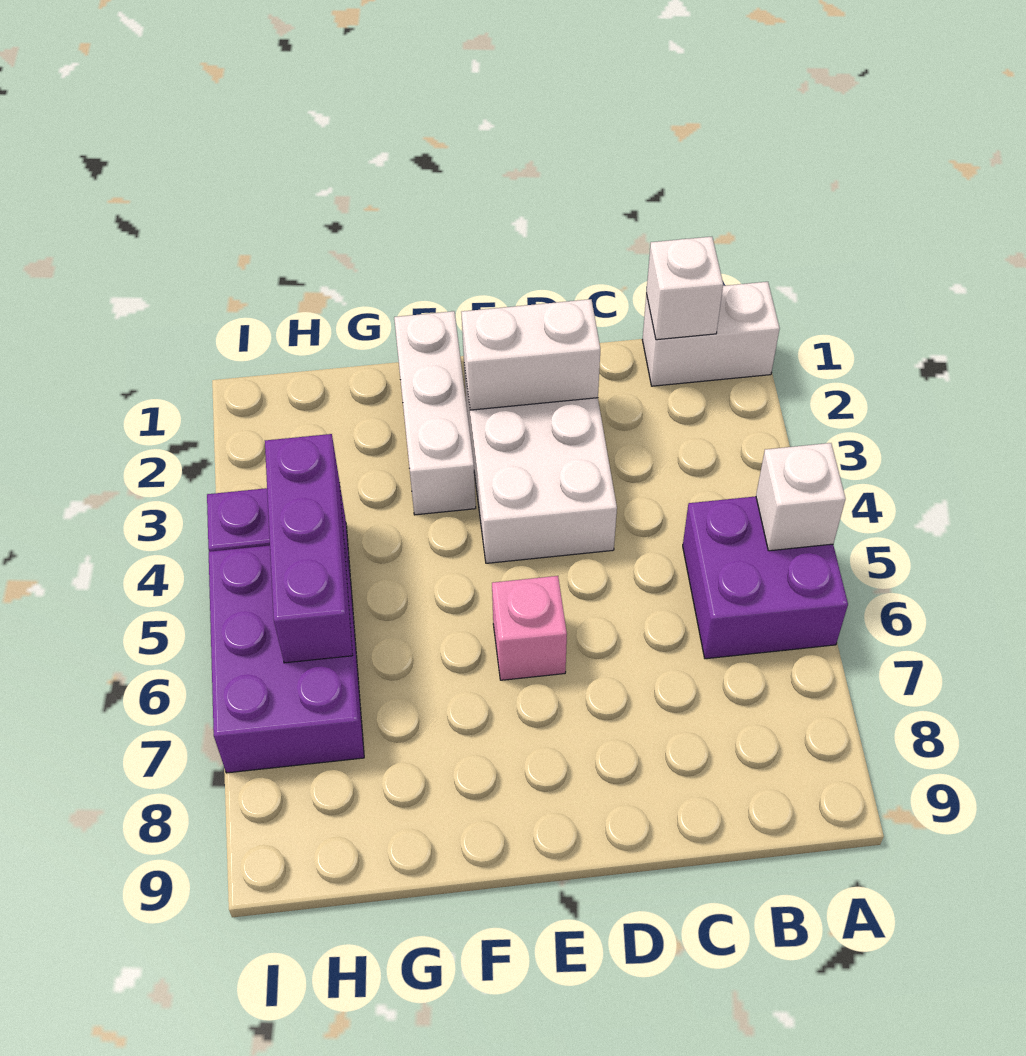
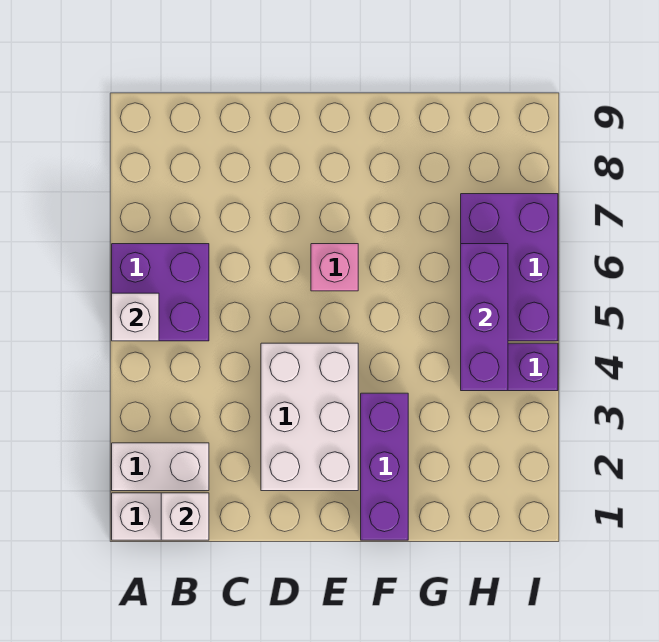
white 1x2 brick [461,299,600,410] -> white 1x2 brick moved to [112,443,209,491]
white 1x3 brick [394,311,476,515] -> purple 1x3 brick [361,393,408,540]

